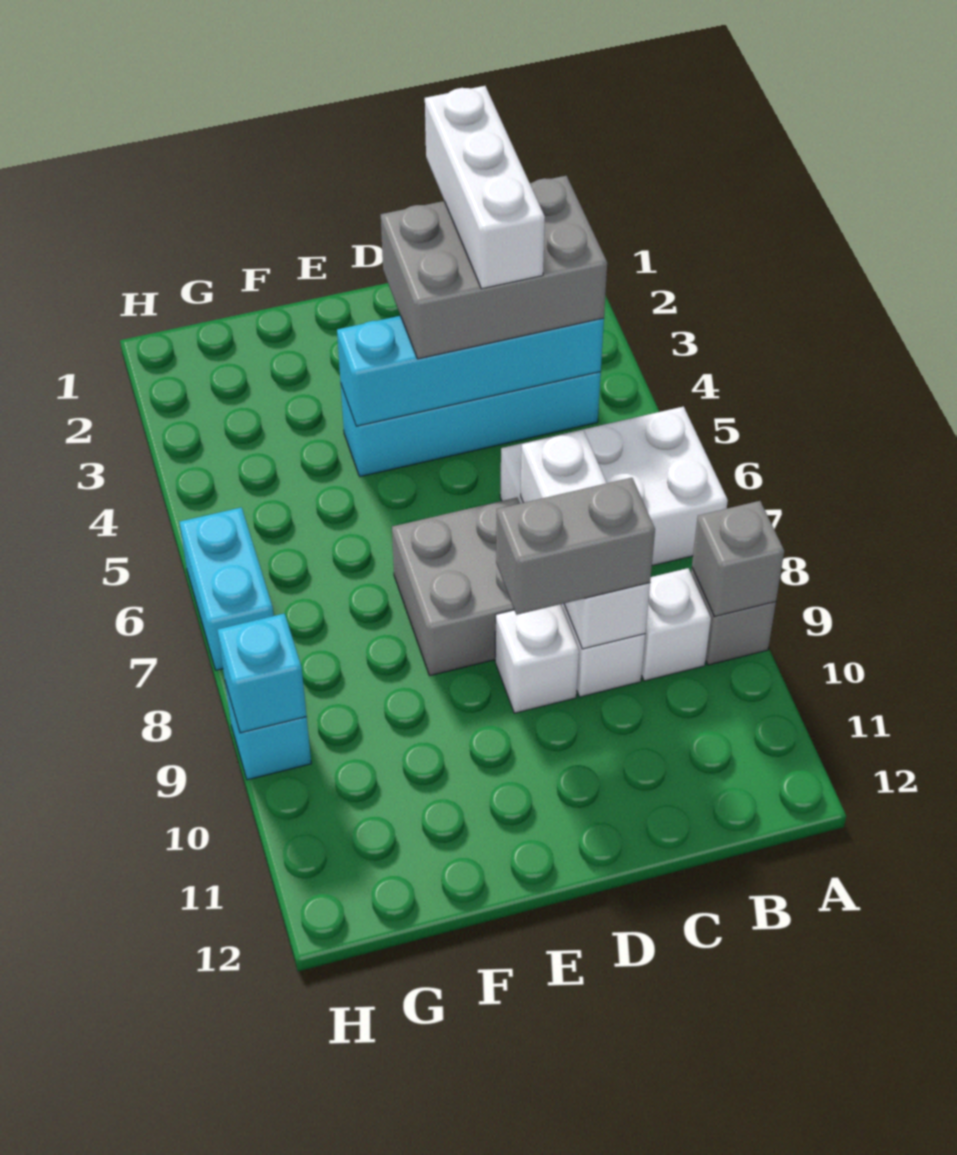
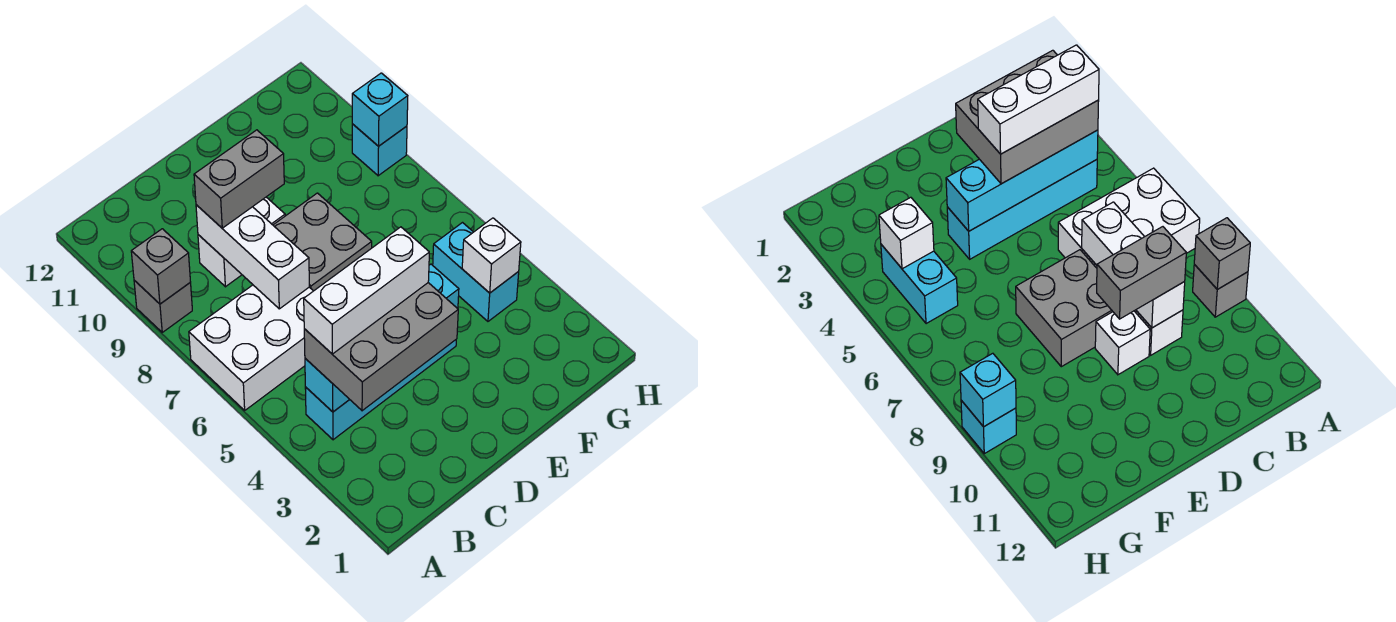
white 1x1 brick [642,568,711,681] -> white 1x1 brick moved to [462,218,521,293]
white 1x3 brick [425,86,545,289] -> white 1x3 brick turned to [304,227,429,354]
cyan 1x2 brick [179,507,274,670] -> cyan 1x2 brick moved to [433,223,519,321]

